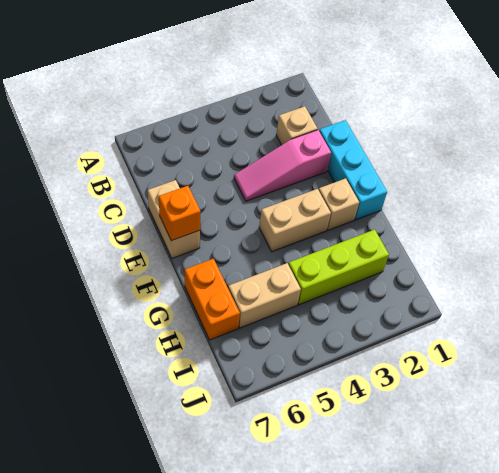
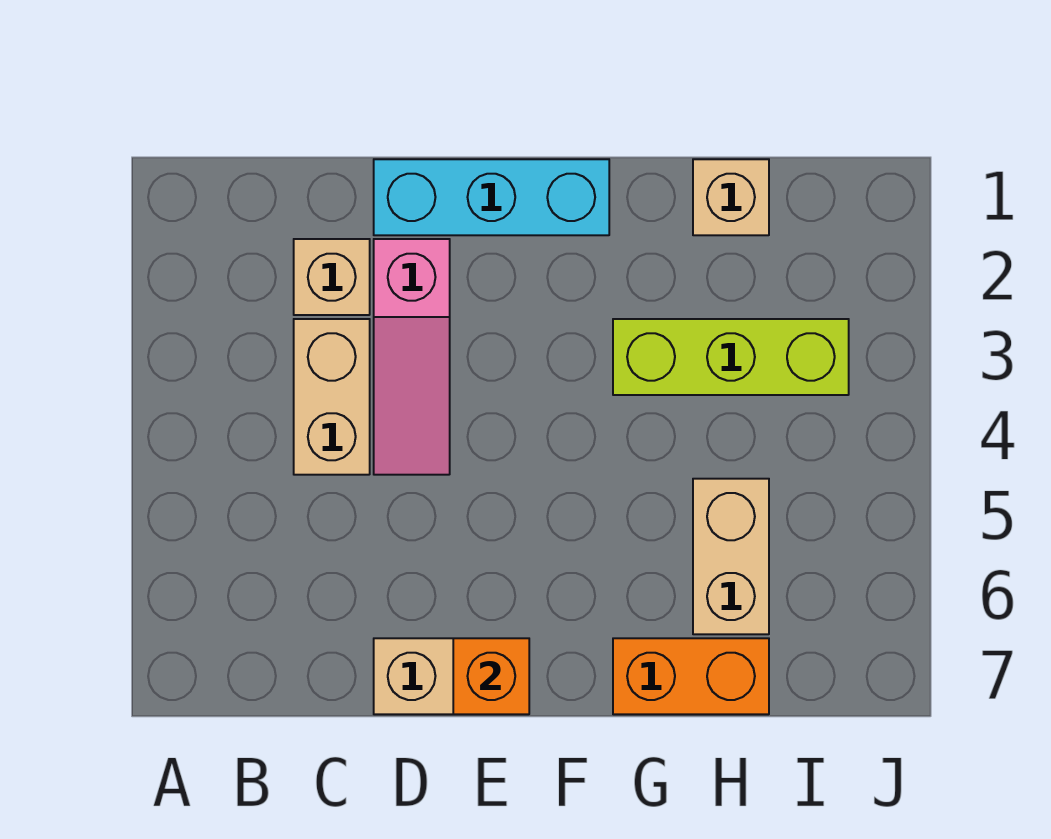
tan 1x1 brick [319,178,359,230] -> tan 1x1 brick moved to [693,159,769,235]
tan 1x2 brick [259,189,331,252] -> tan 1x2 brick moved to [294,319,370,475]
lime 1x3 brick [288,230,389,305] -> lime 1x3 brick turned to [613,319,849,395]

